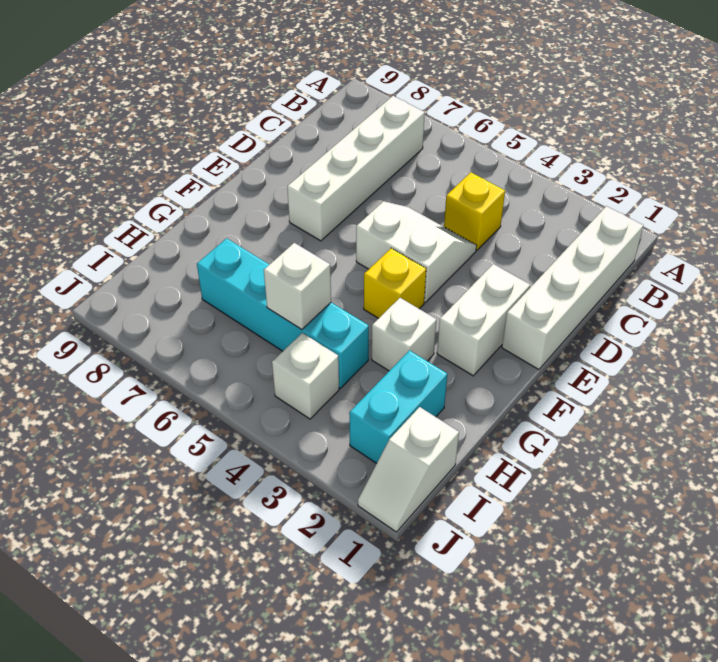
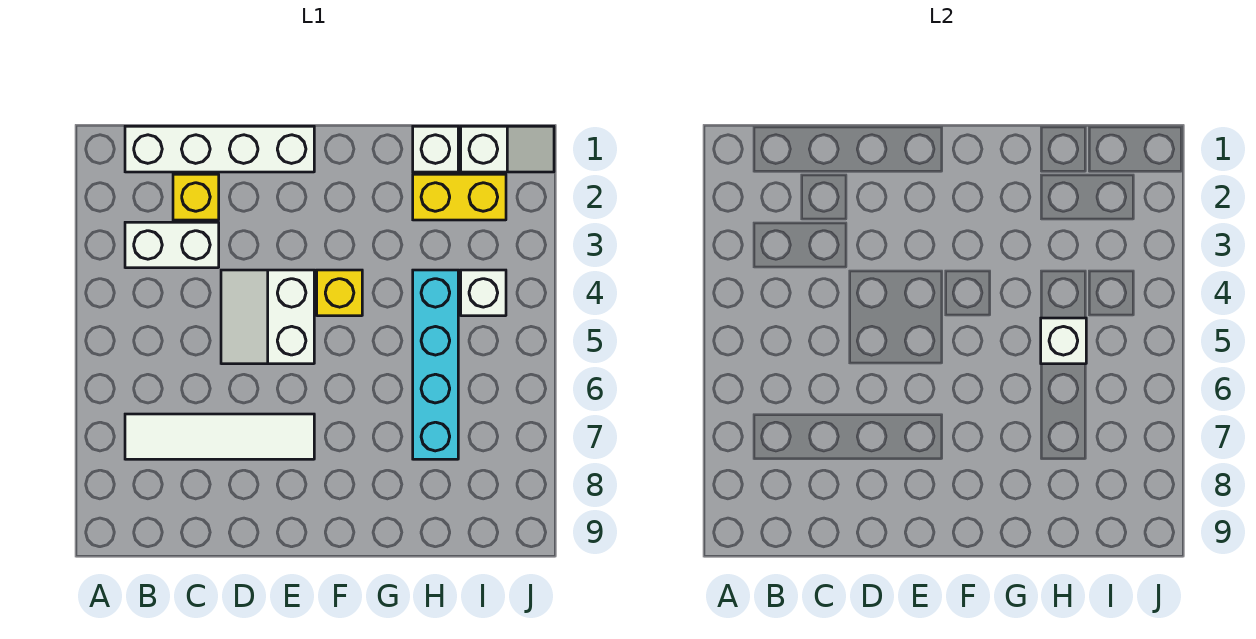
white 1x4 brick [287,96,425,241] -> white 1x4 tile [125,414,314,459]
yellow 1x1 brick [444,172,505,250] -> yellow 1x1 brick moved to [173,174,219,220]
white 1x2 brick [437,264,530,376] -> white 1x2 brick moved to [125,222,219,268]
white 1x1 brick [372,298,436,371] -> white 1x1 brick moved to [413,126,458,172]
cyan 1x2 brick [349,350,447,463] -> yellow 1x2 brick [413,174,506,220]

